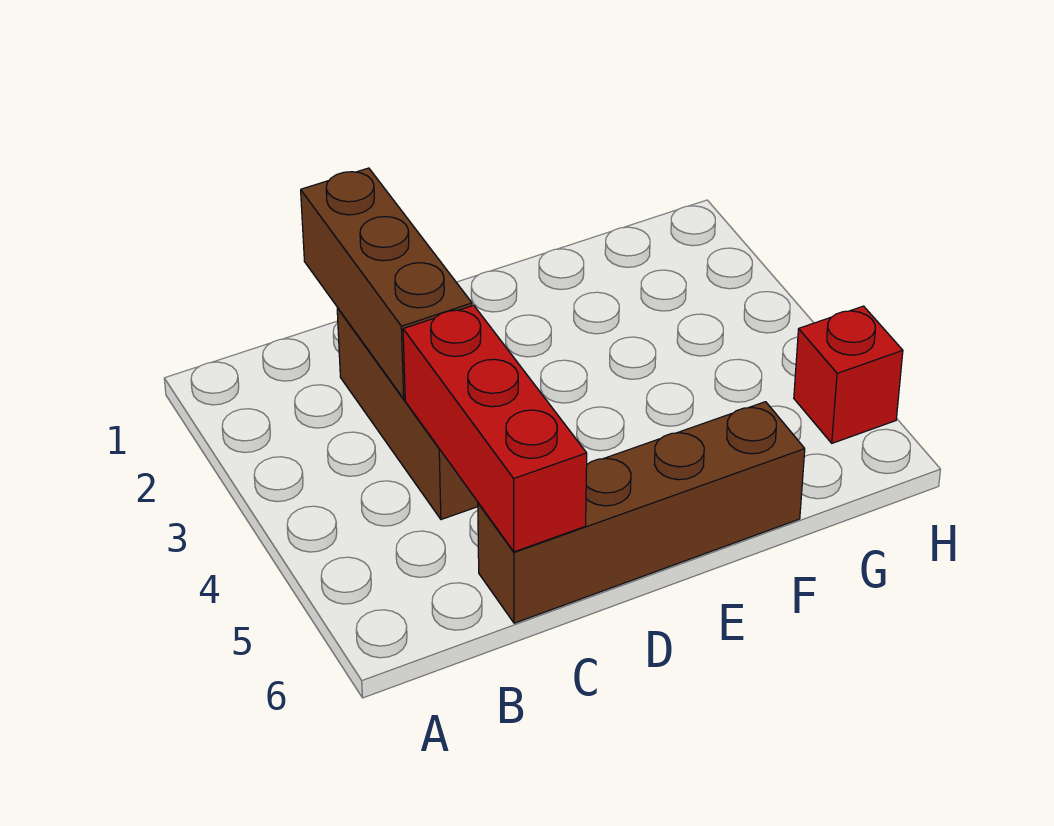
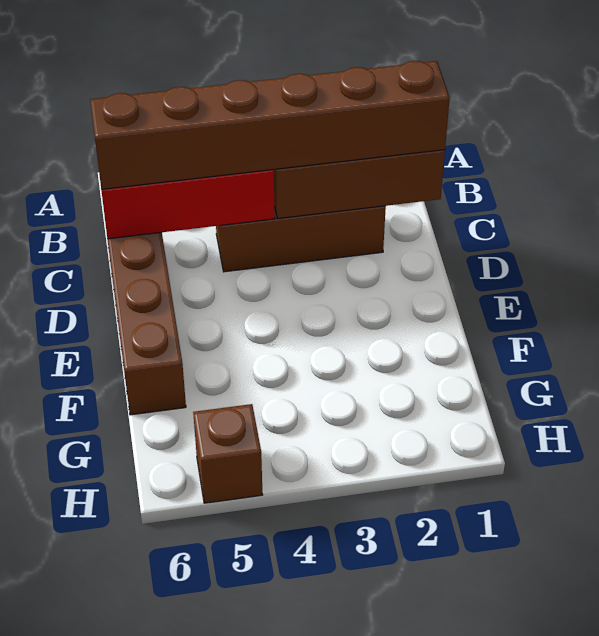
none -> brown 1x6 brick [90,61,450,189]
red 1x1 brick [794,306,903,443] -> brown 1x1 brick [193,404,263,503]

